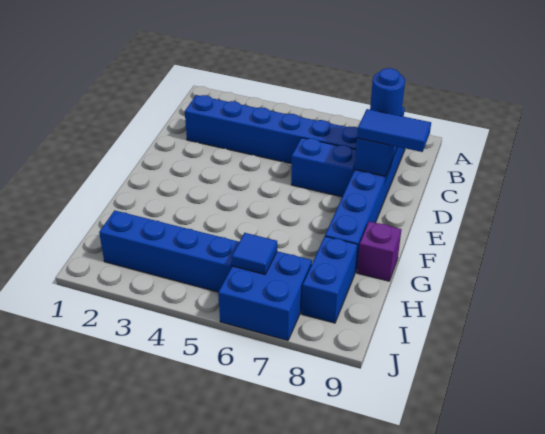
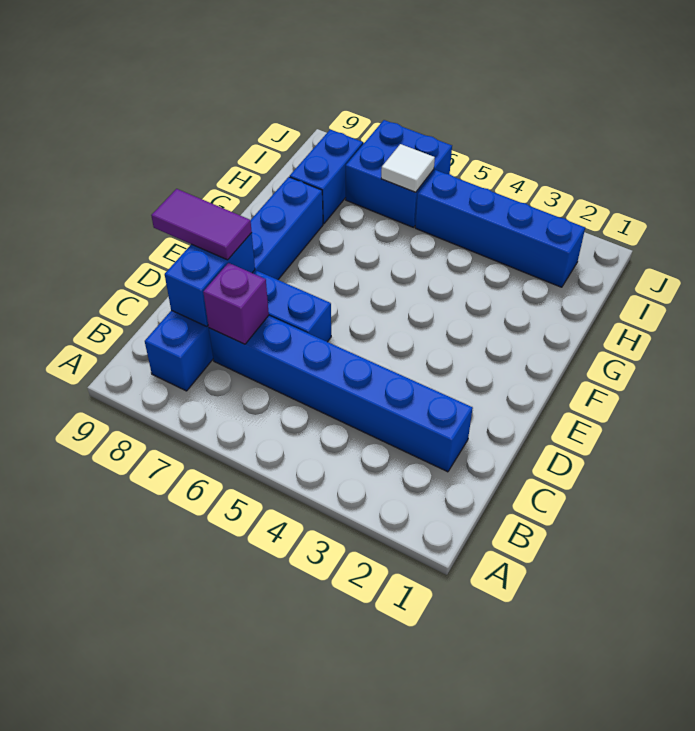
blue 1x1 round brick [370,68,405,116] -> none
blue 1x2 tile [357,109,431,152] -> purple 1x2 tile [151,189,252,260]
purple 1x1 brick [357,221,401,281] -> purple 1x1 brick moved to [203,263,269,344]
blue 1x1 tile [232,233,277,274] -> white 1x1 tile [381,144,435,192]

